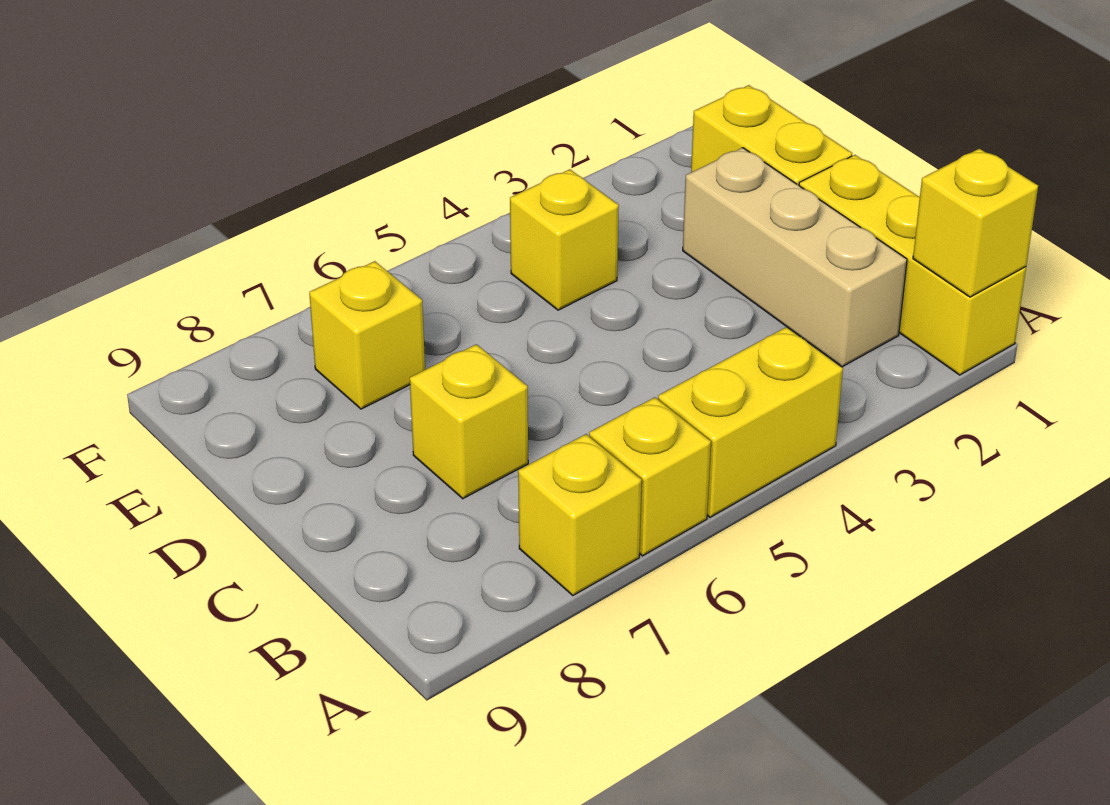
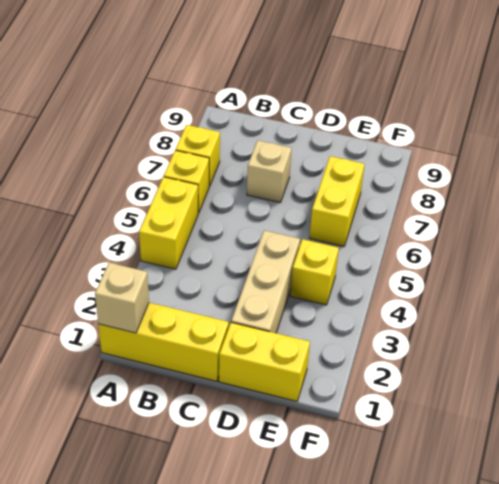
yellow 1x1 brick [913,149,1038,297] -> tan 1x1 brick [95,263,149,333]
tan 1x3 brick [683,148,907,367] -> tan 1x3 brick turned to [231,230,300,333]
yellow 1x1 brick [410,344,528,499] -> tan 1x1 brick [247,140,292,203]
yellow 1x1 brick [309,261,425,409] -> yellow 1x2 brick [309,156,365,246]

